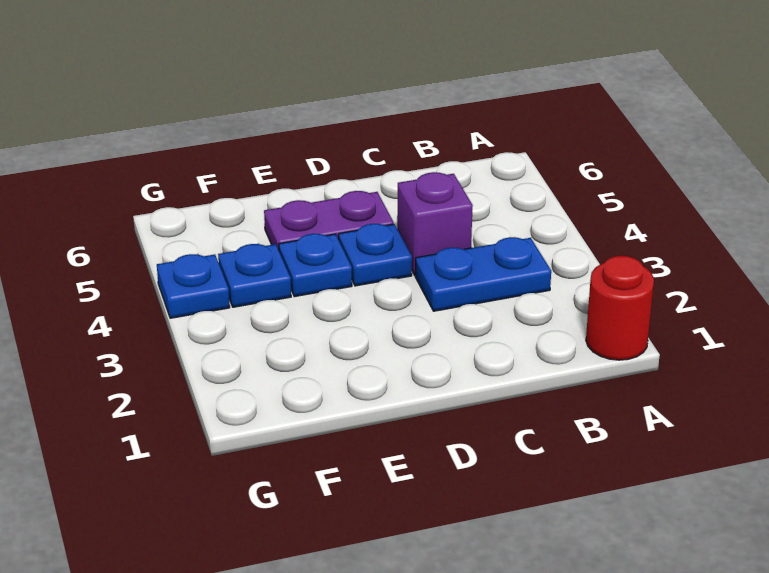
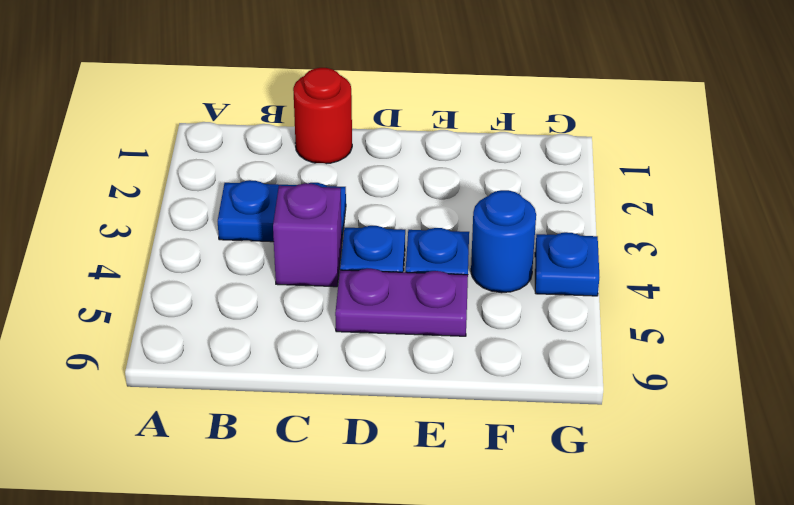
red 1x1 round brick [586,256,654,360] -> red 1x1 round brick moved to [293,68,352,164]
blue 1x1 plate [218,244,291,307] -> blue 1x1 round brick [471,190,536,293]

